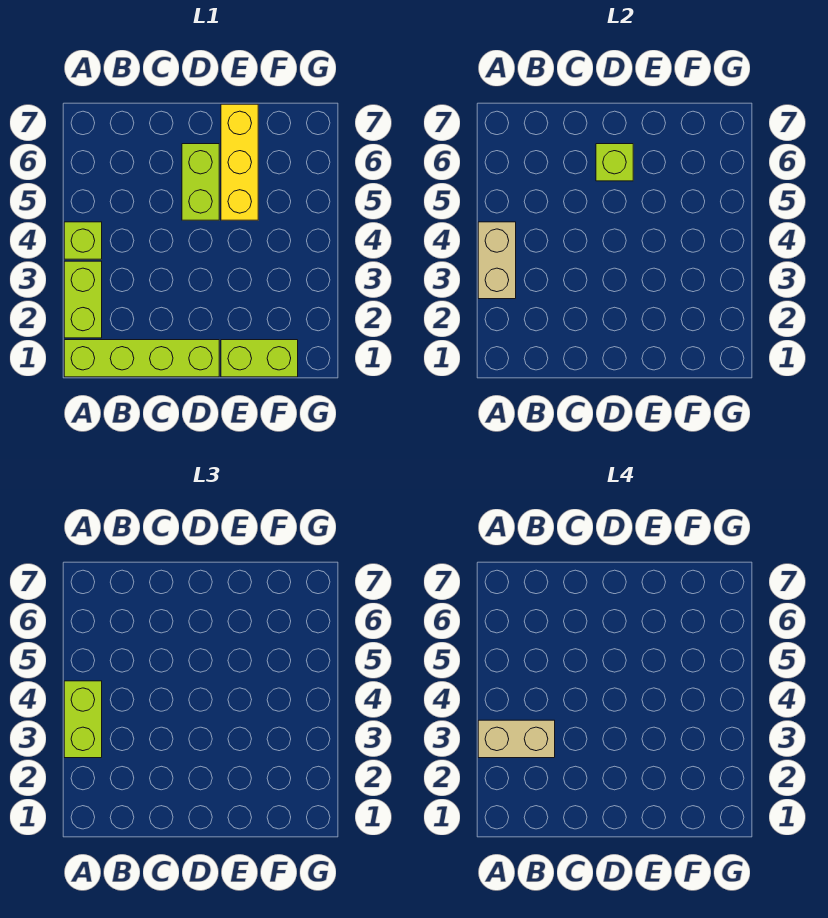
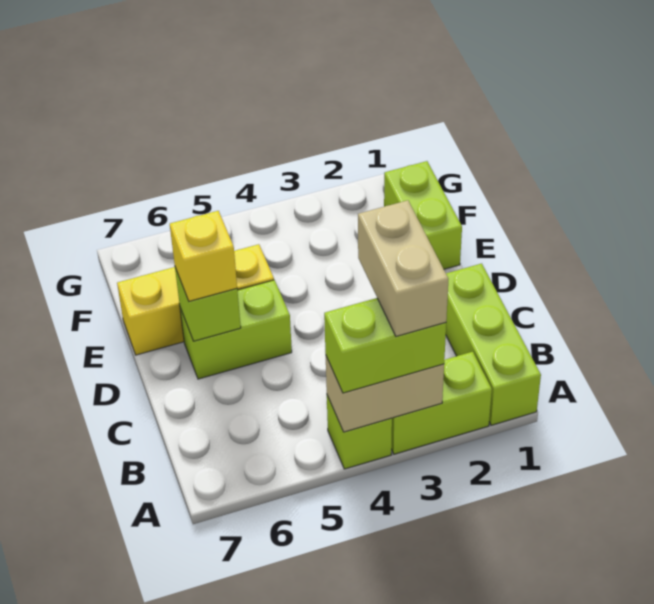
lime 1x4 brick [64,340,219,377] -> lime 1x3 brick [446,264,541,425]
none -> yellow 1x1 brick [170,211,237,301]

